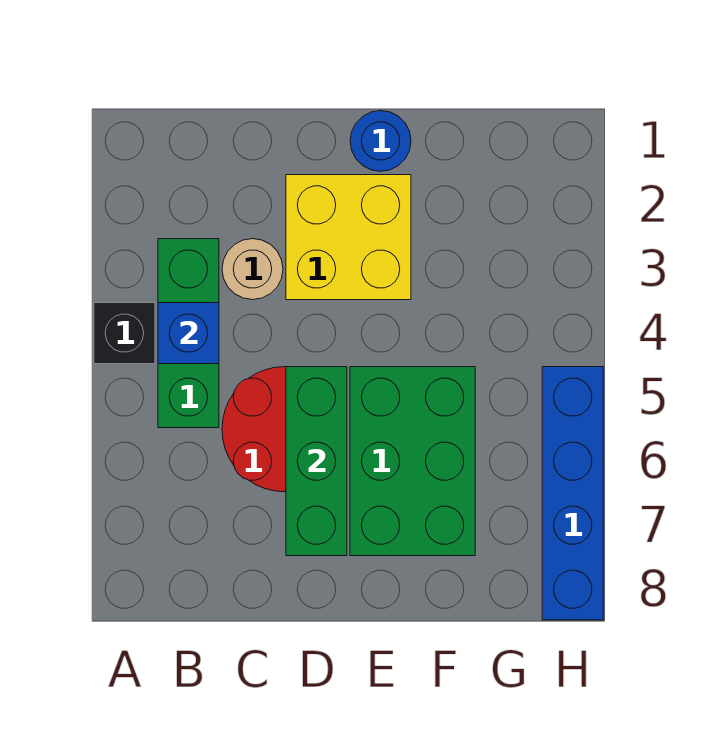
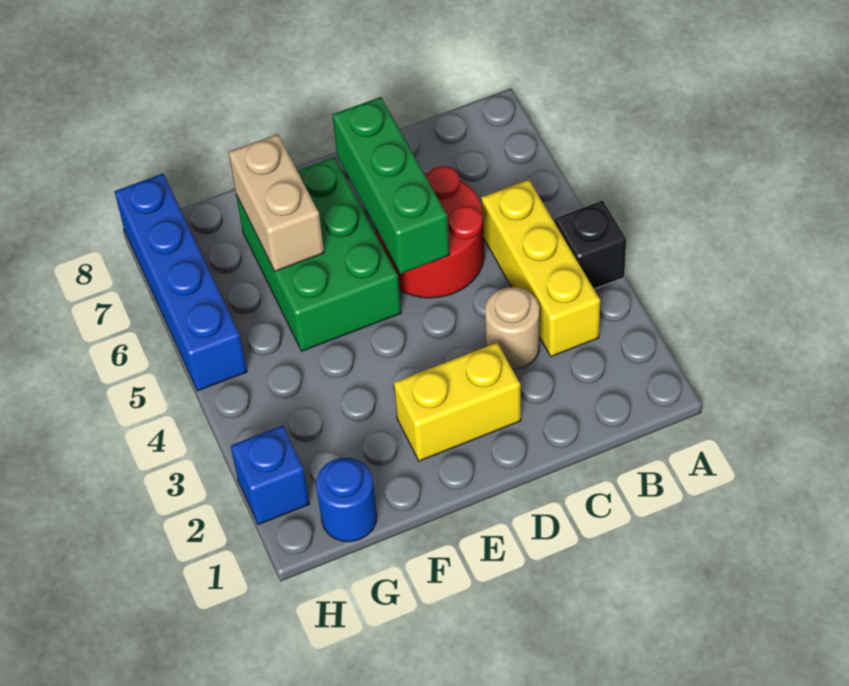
green 1x3 brick [158,239,219,428] -> yellow 1x3 brick [481,180,600,357]
blue 1x1 brick [158,303,219,364] -> blue 1x1 brick moved to [231,425,309,525]
yellow 2x2 brick [286,175,411,300] -> yellow 1x2 brick [394,343,521,461]
blue 1x1 round brick [350,111,411,171] -> blue 1x1 round brick moved to [316,458,377,542]
none -> tan 1x2 brick [229,134,324,271]

